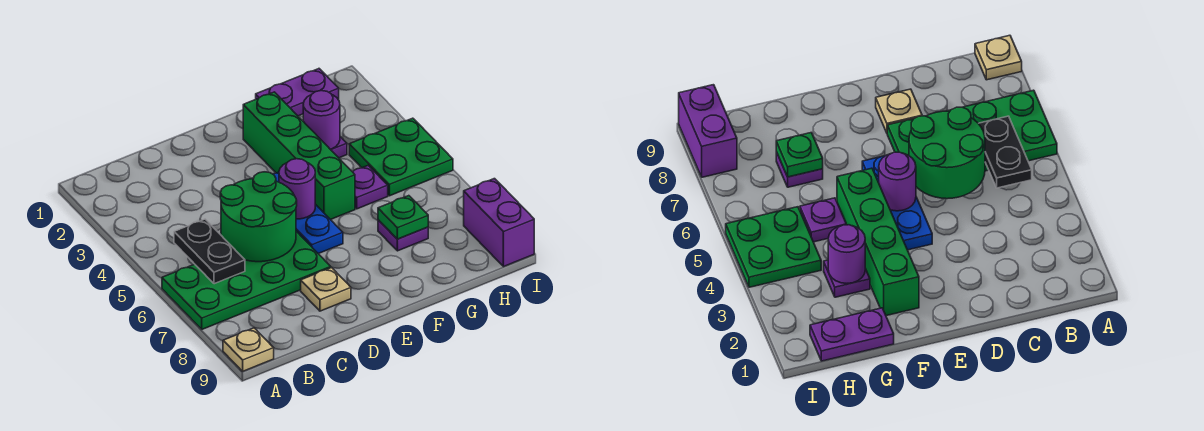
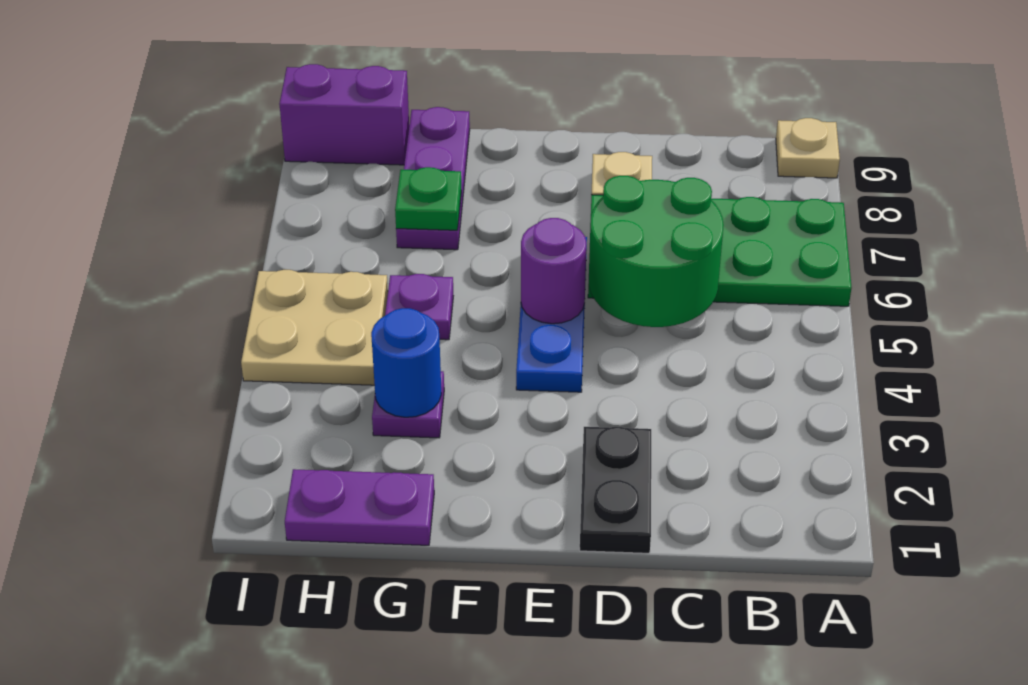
black 1x2 plate [174,219,245,284] -> black 1x2 plate moved to [580,427,651,553]
green 1x4 brick [243,92,355,220] -> none
purple 1x1 round brick [303,91,340,149] -> blue 1x1 round brick [371,308,441,417]
purple 1x1 plate [378,220,428,251] -> purple 1x3 plate [396,107,470,250]
green 2x2 plate [349,118,453,196] -> tan 2x2 plate [241,270,388,385]
purple 1x2 brick [464,179,534,267] -> purple 1x2 brick turned to [279,64,409,165]

